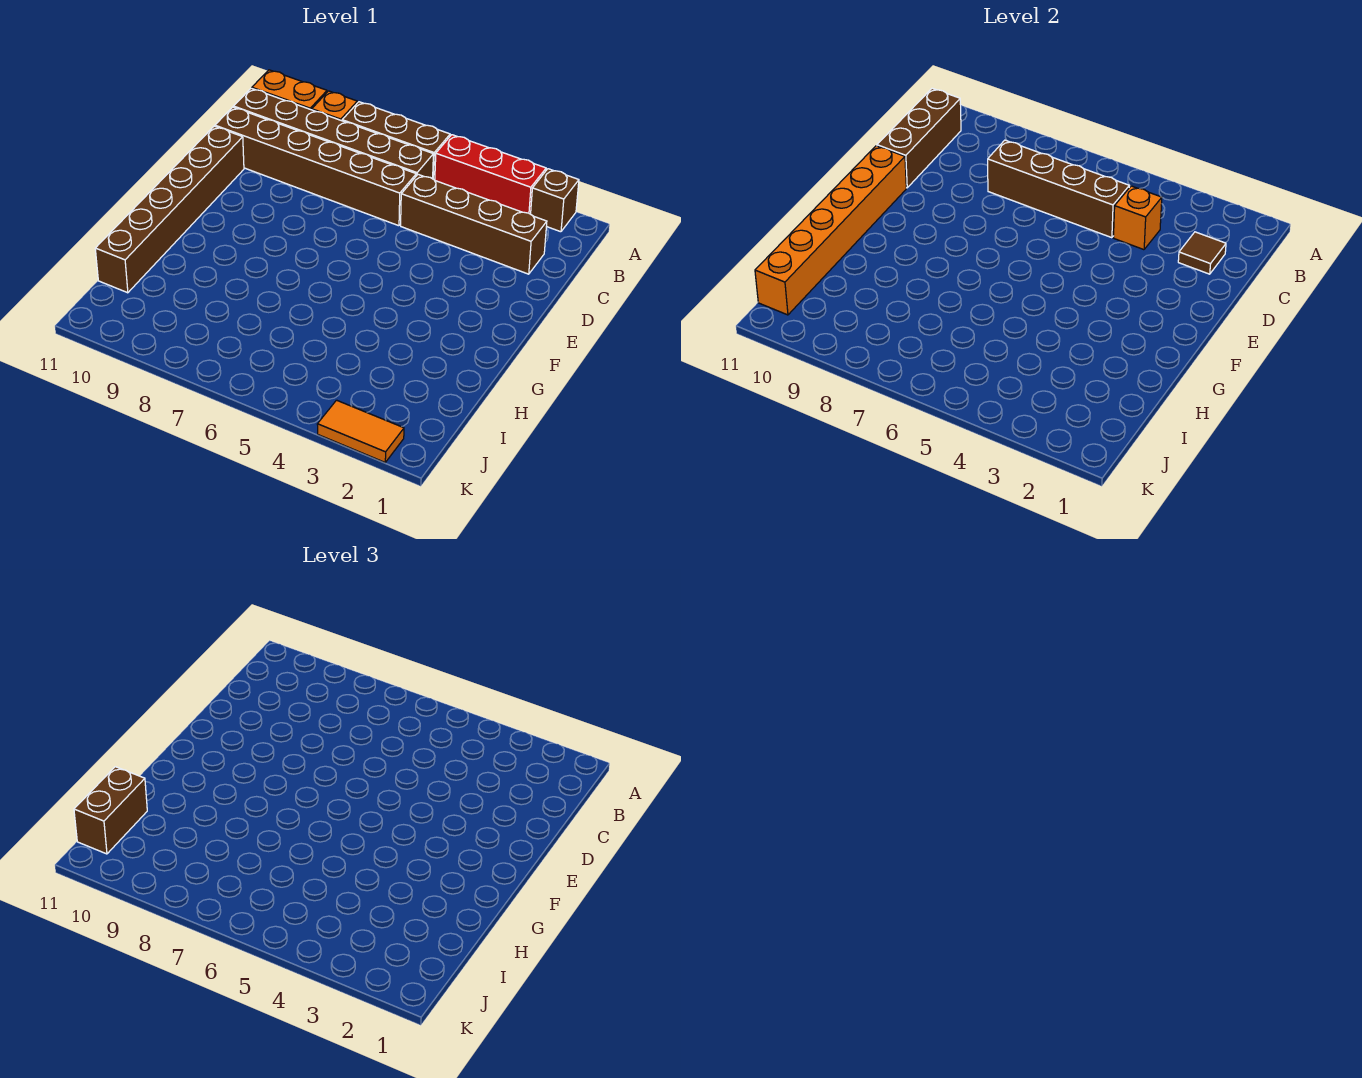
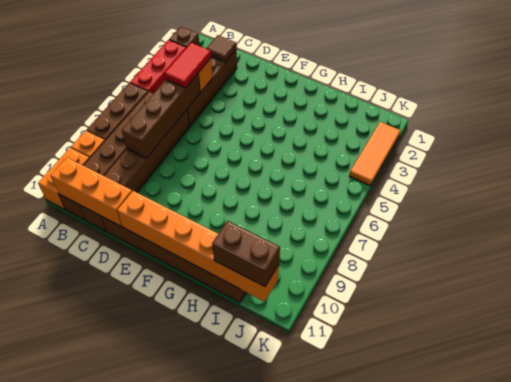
brown 1x3 brick [877,88,961,188] -> orange 1x3 brick [50,158,132,227]
none -> red 1x2 tile [165,43,211,88]
orange 1x2 tile [317,400,404,462] -> orange 1x3 tile [349,122,401,186]

